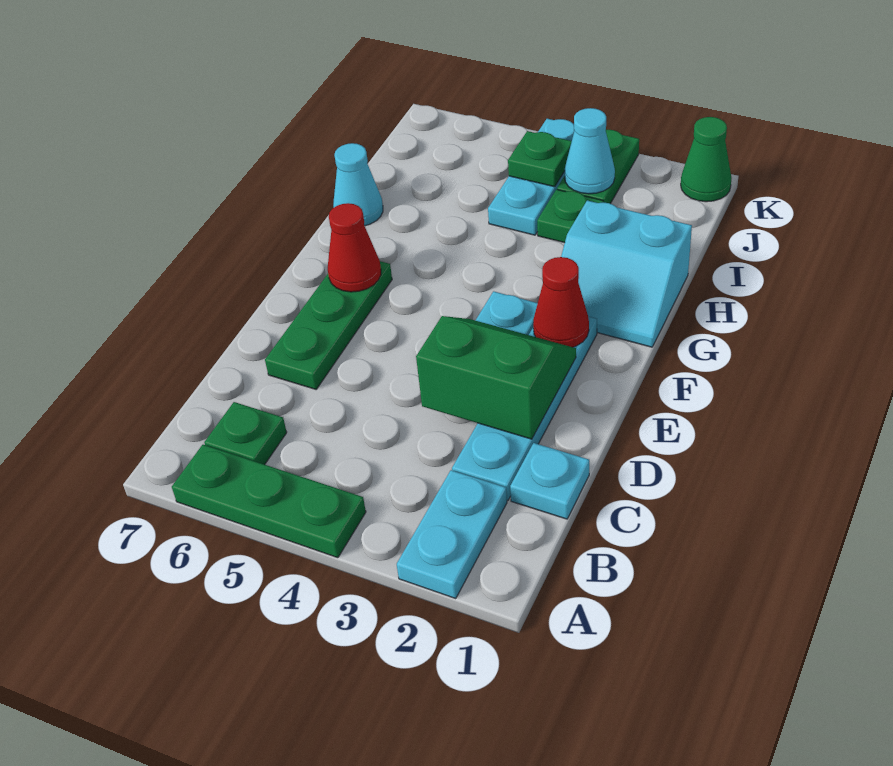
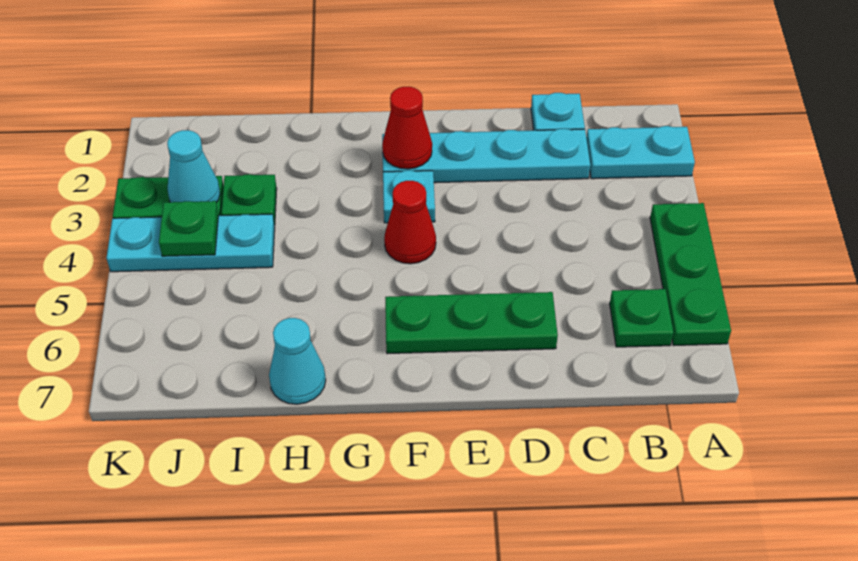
green 2x2 slope [416,316,576,439] -> none
red 1x1 cone [328,203,381,292] -> red 1x1 cone moved to [384,181,436,264]
cyan 2x2 slope [561,201,692,347] -> none
green 1x1 cone [681,117,731,202] -> none

